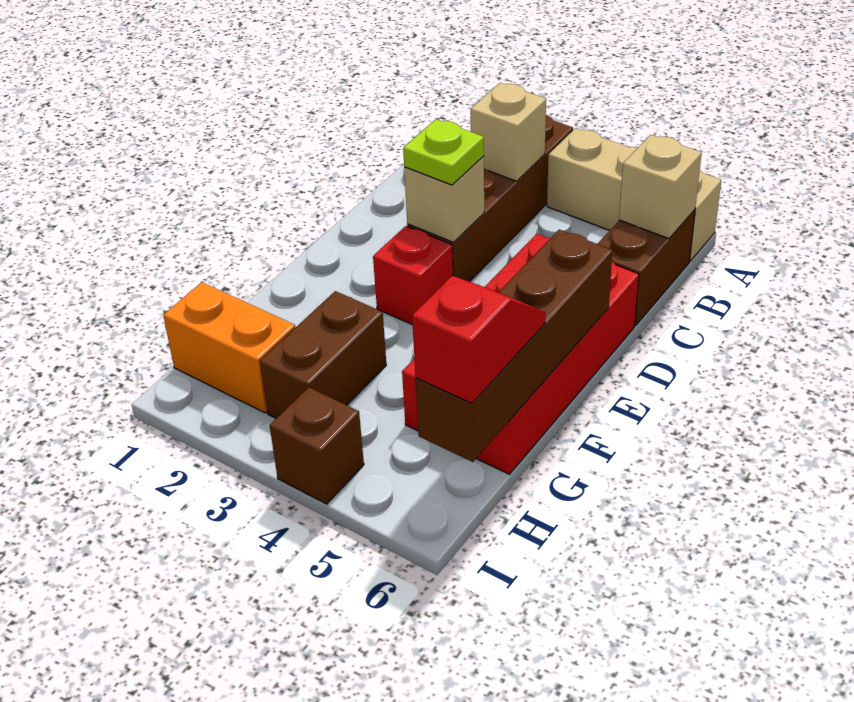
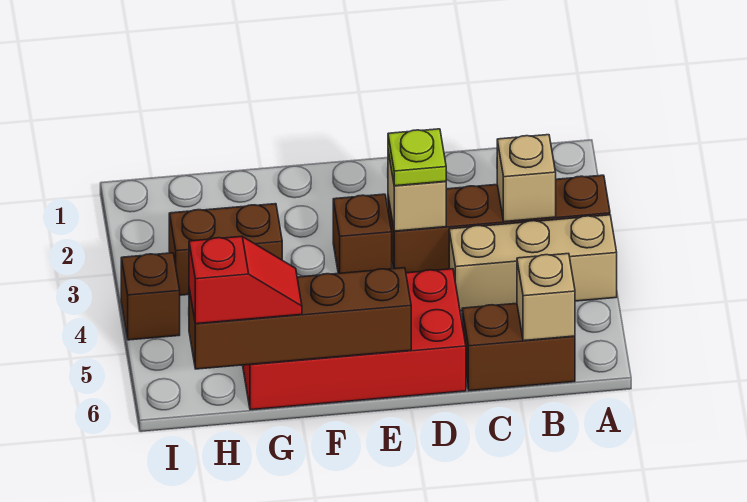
tan 1x3 brick [547,128,721,261] -> tan 1x3 brick turned to [449,215,617,311]
red 1x1 brick [373,226,453,325] -> brown 1x1 brick [333,194,392,273]
orange 1x2 brick [163,282,295,413] -> none

